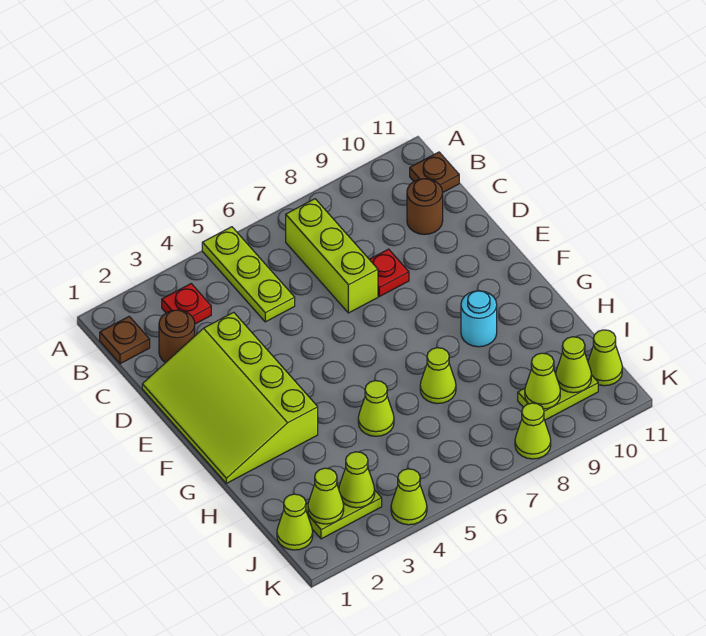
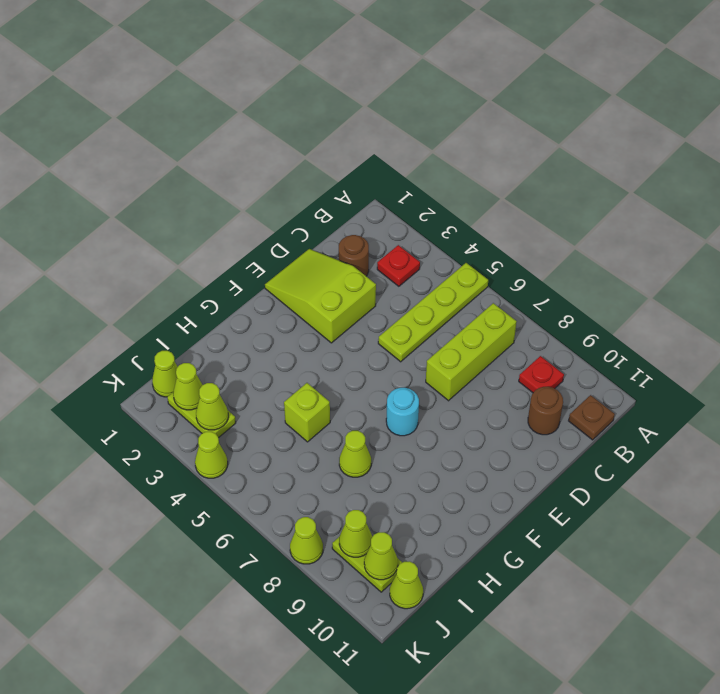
lime 1x3 plate [202,227,295,322] -> lime 1x4 plate [378,263,488,362]
brown 1x1 plate [100,317,150,364] -> none
lime 3x4 slope [142,312,318,483] -> lime 2x3 slope [265,249,376,343]
red 1x1 plate [369,249,409,297] -> red 1x1 plate moved to [519,356,564,393]
cyan 1x1 round brick [461,291,497,347] -> cyan 1x1 round brick moved to [386,388,419,436]
lime 1x1 cone [358,381,394,436] -> lime 1x1 brick [284,383,330,442]

